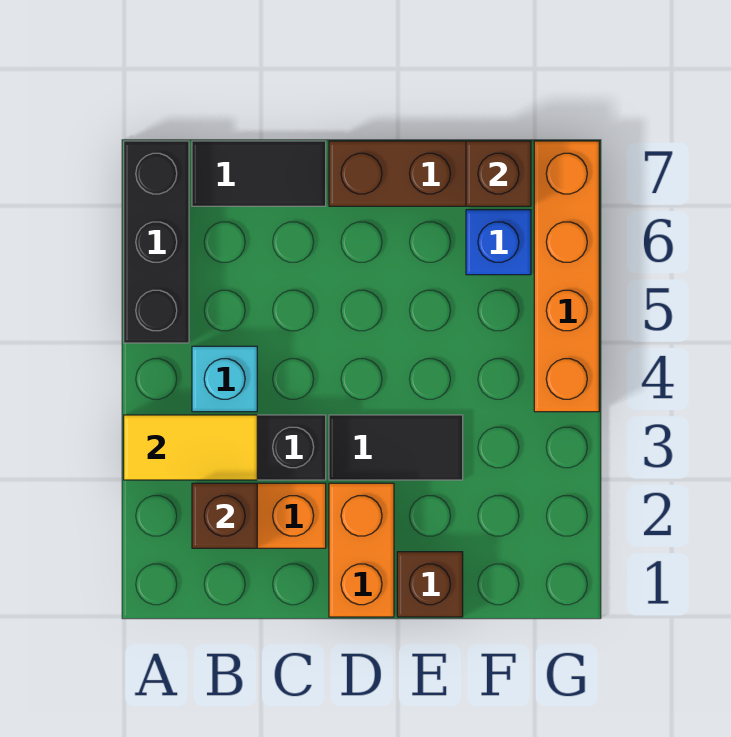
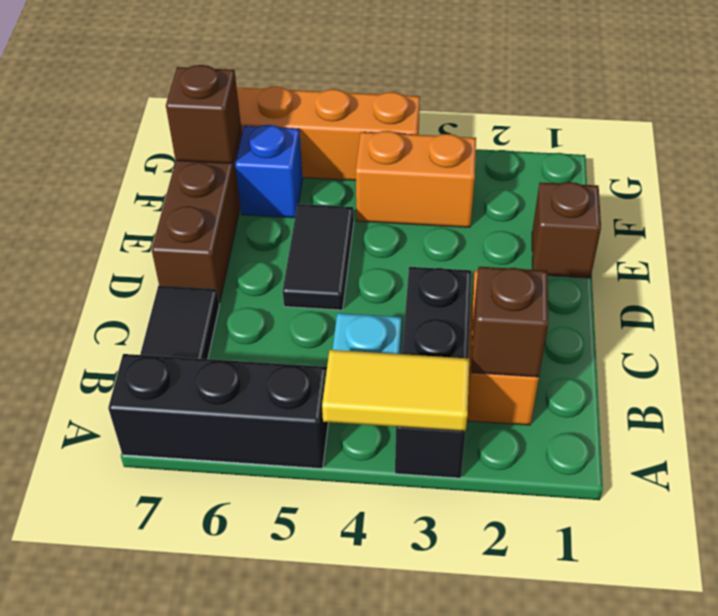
yellow 1x2 tile [124,415,257,480] -> yellow 1x2 tile turned to [322,350,469,431]
orange 1x2 brick [329,483,394,617] -> orange 1x2 brick moved to [356,131,476,227]
black 1x2 tile [329,415,463,480] -> black 1x2 tile moved to [283,204,354,310]

